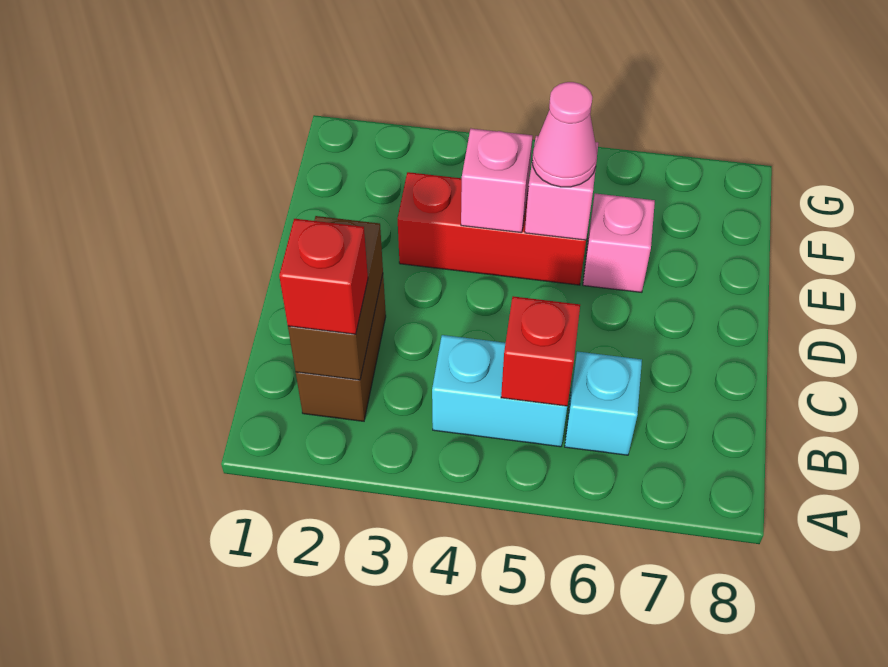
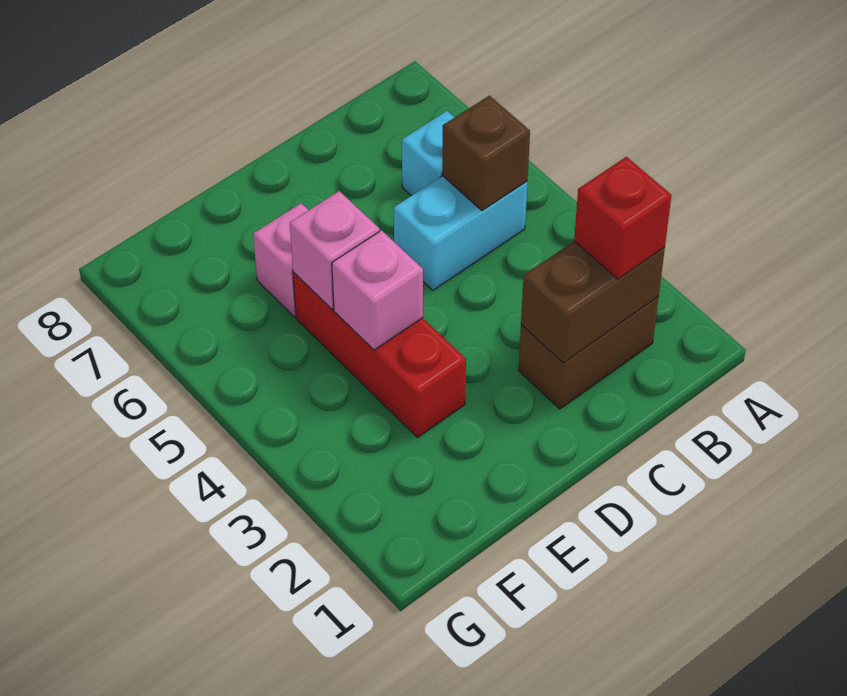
cyan 1x2 brick [432,335,567,447] -> cyan 1x2 brick turned to [394,176,527,290]
red 1x1 brick [501,296,580,406] -> brown 1x1 brick [442,96,530,211]
pink 1x1 cone [532,82,597,187] -> none

